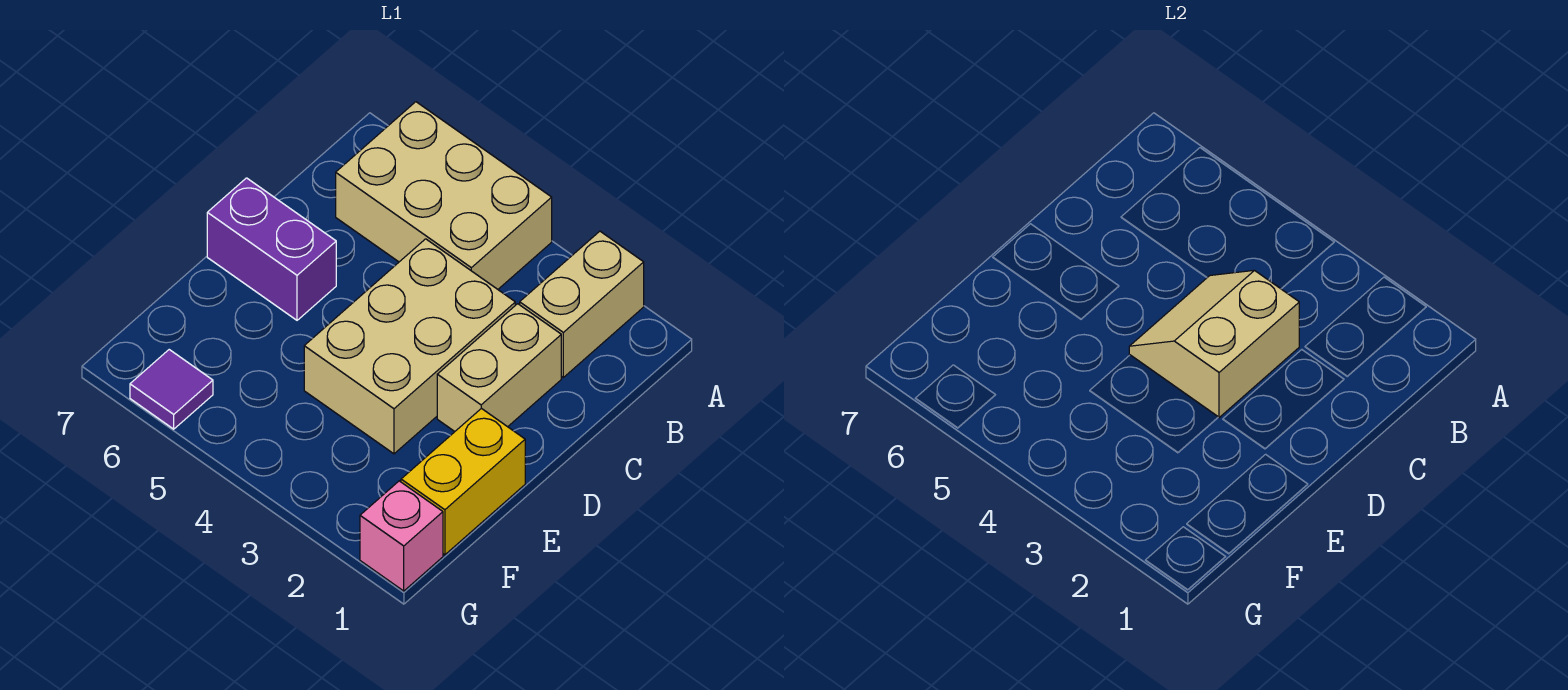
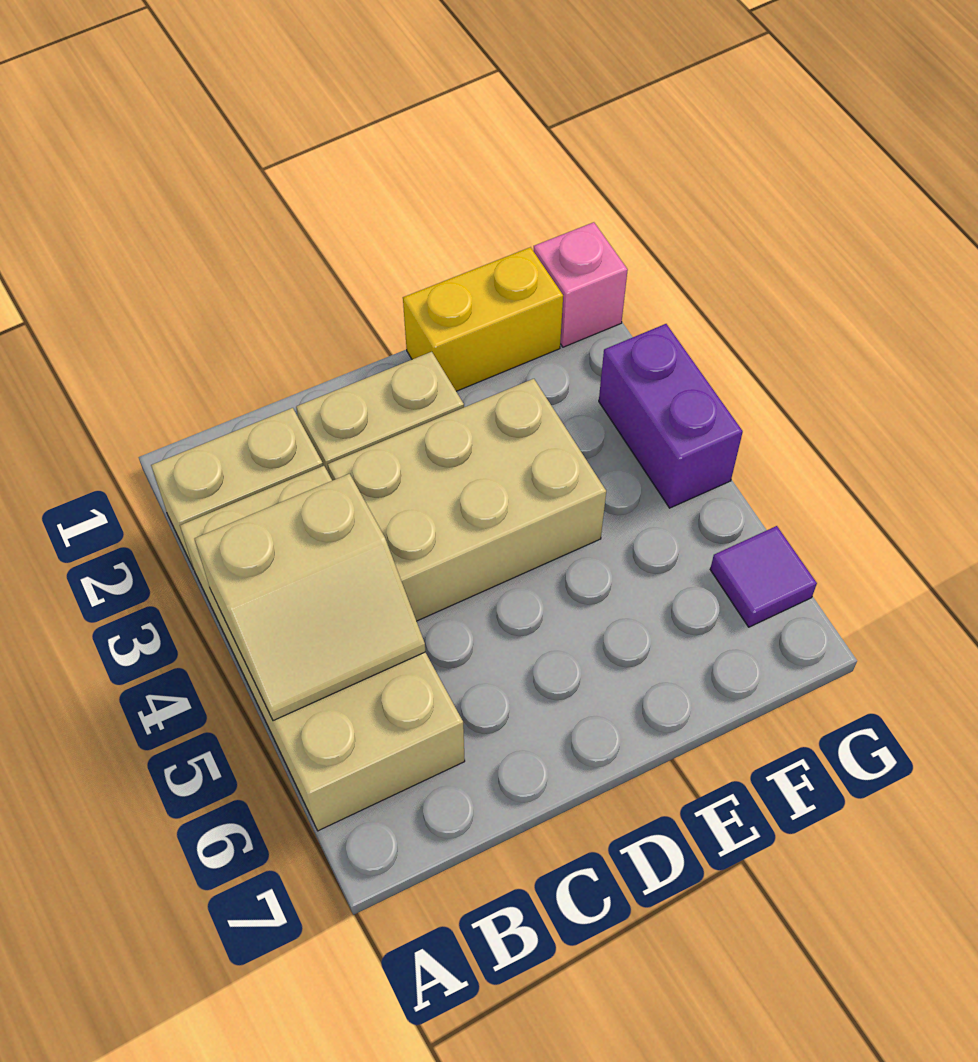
tan 2x3 brick [336,102,552,289] -> tan 2x4 brick [180,466,465,831]
tan 2x2 slope [1129,270,1299,418] -> tan 2x2 slope moved to [195,474,425,721]
purple 1x2 brick [207,178,336,320] -> purple 1x2 brick moved to [599,324,743,508]

